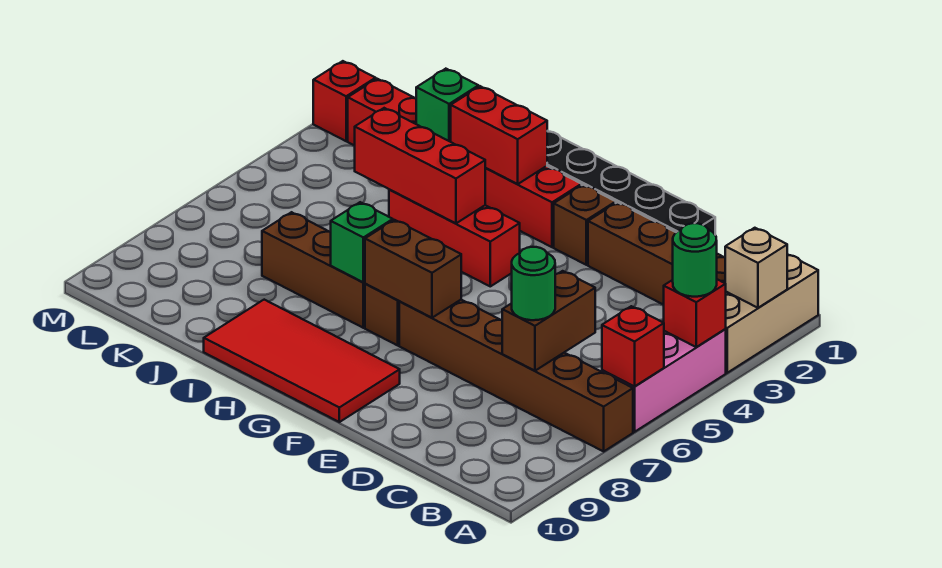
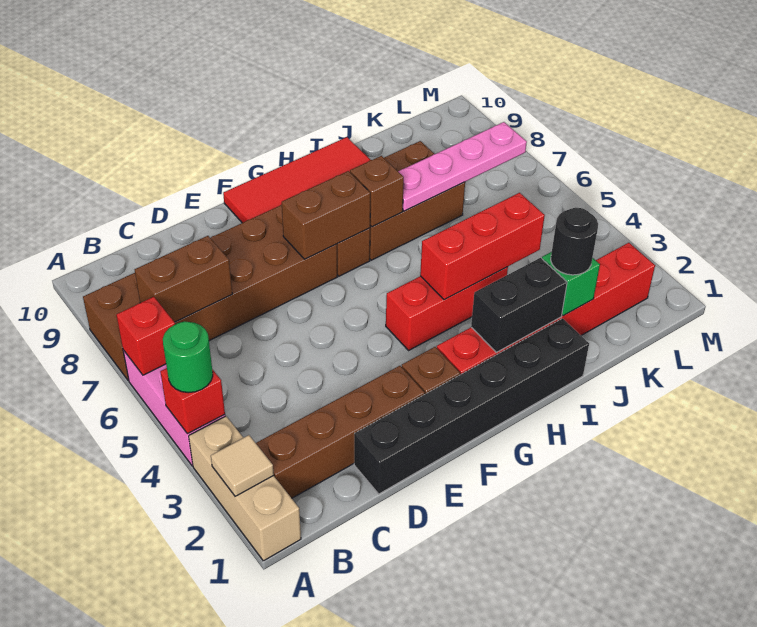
tan 1x1 brick [725,228,787,308] -> tan 1x1 tile [211,435,274,496]
brown 1x6 brick [399,300,633,451] -> brown 2x6 brick [83,204,337,381]
brown 1x2 brick [502,271,595,371] -> brown 1x2 brick turned to [135,236,232,322]
green 1x1 round brick [512,247,555,320] -> none
red 1x2 brick [451,86,547,184] -> black 1x2 brick [471,258,567,353]
brown 1x3 brick [262,212,365,328] -> brown 2x3 brick [370,141,465,260]
green 1x1 brick [331,202,393,282] -> brown 1x1 brick [350,156,404,227]
none -> pink 1x4 plate [398,122,527,211]
none -> black 1x1 round brick [551,208,598,275]
red 1x1 brick [313,61,376,141] -> none

